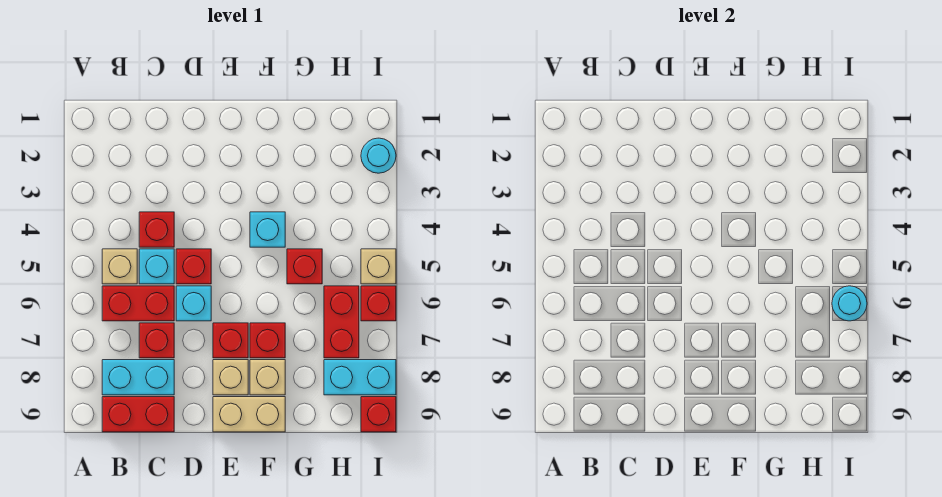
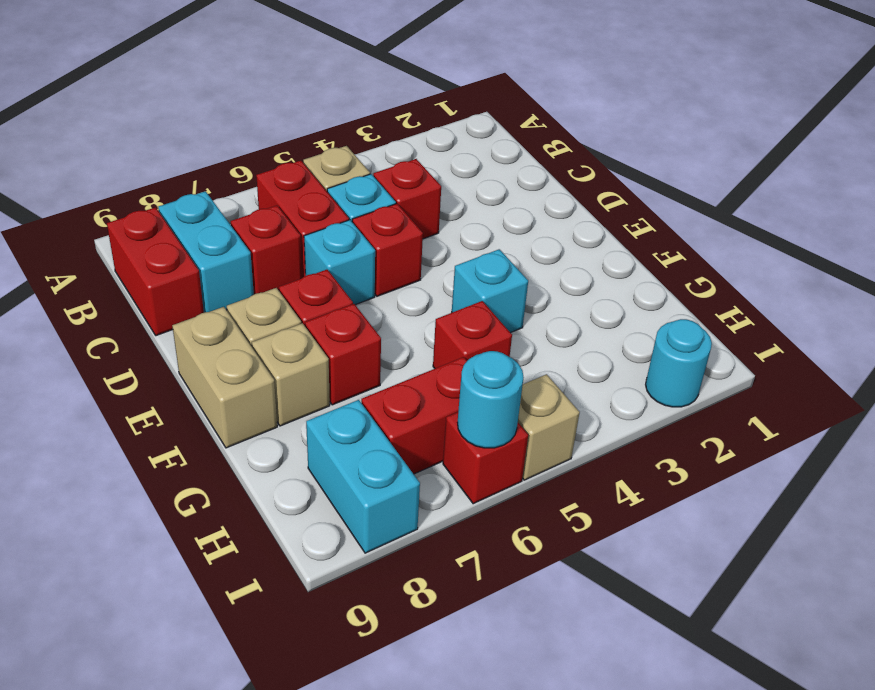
red 1x1 brick [361,397,396,432] -> none

